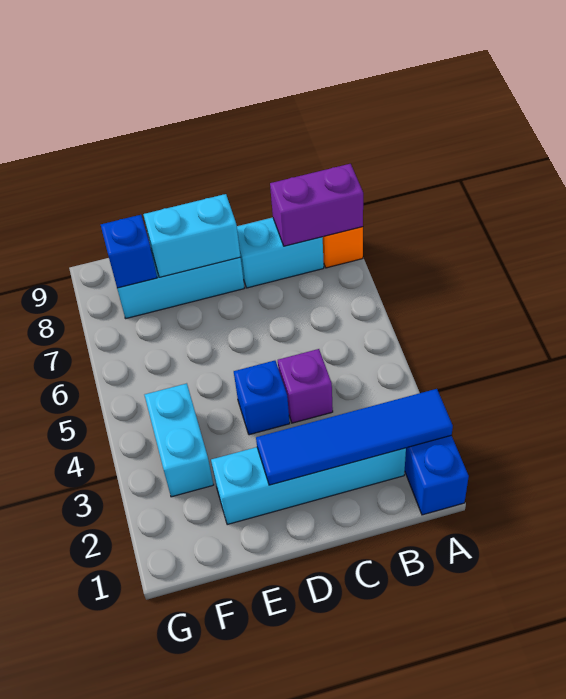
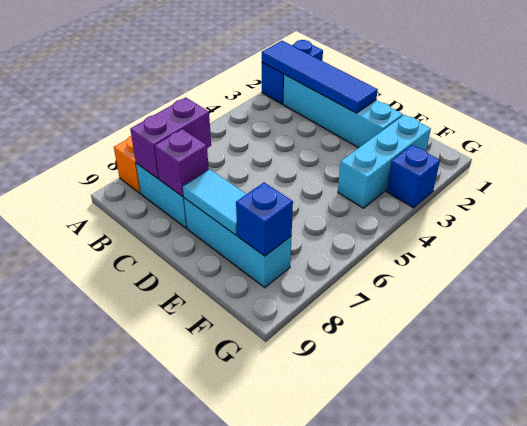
purple 1x2 brick [270,164,363,246] -> purple 1x2 brick turned to [130,97,211,179]
purple 1x1 brick [278,349,333,423] -> purple 1x1 brick moved to [155,129,209,197]
blue 1x1 brick [234,361,290,435] -> blue 1x1 brick moved to [387,145,440,208]
cyan 1x2 brick [143,194,240,277] -> cyan 1x2 tile [183,169,246,235]
cyan 1x2 brick [145,383,214,497] -> cyan 1x3 brick [338,115,431,208]

